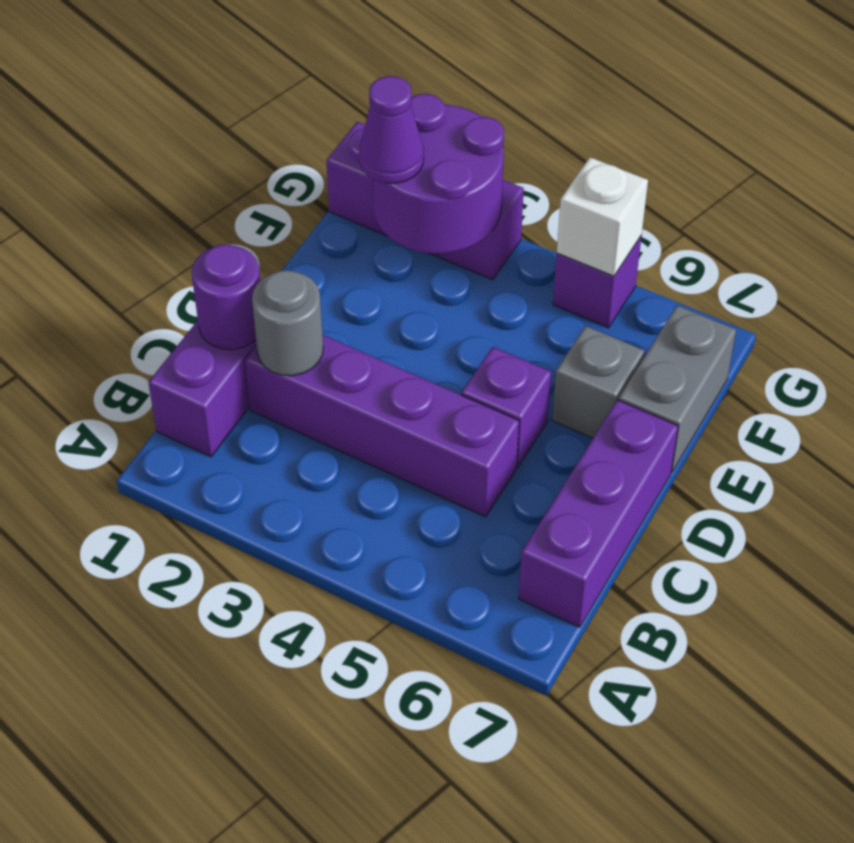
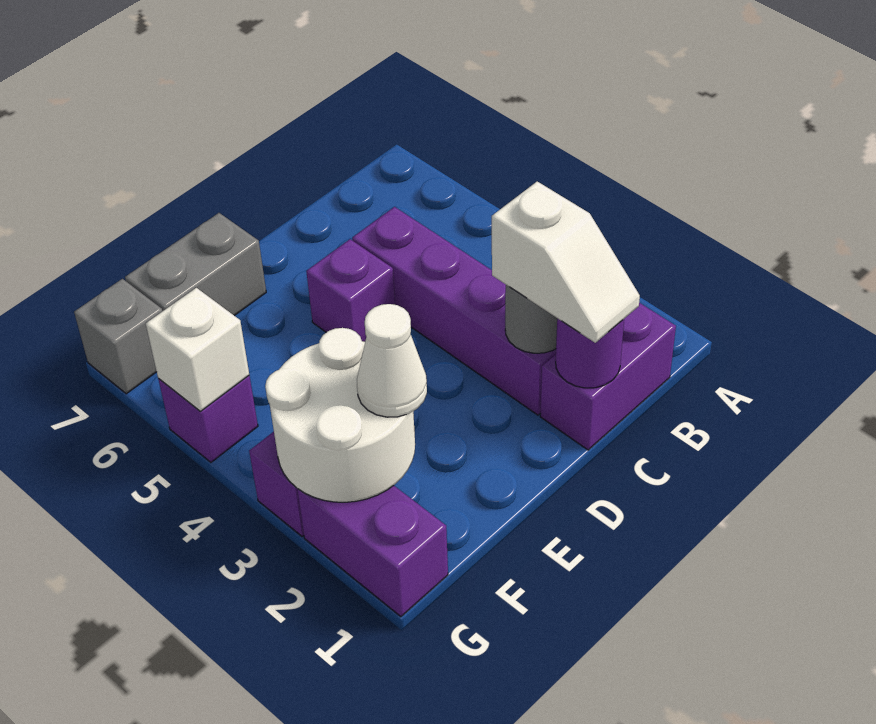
purple 1x3 brick [519,400,678,627] -> none
none -> white 1x2 slope [492,182,640,343]
grey 1x1 brick [552,326,644,438] -> grey 1x1 brick moved to [74,279,162,394]
purple 2x2 round brick [373,94,504,254] -> white 2x2 round brick [265,328,415,502]
purple 1x1 cone [359,76,424,183] -> white 1x1 cone [357,304,427,417]

